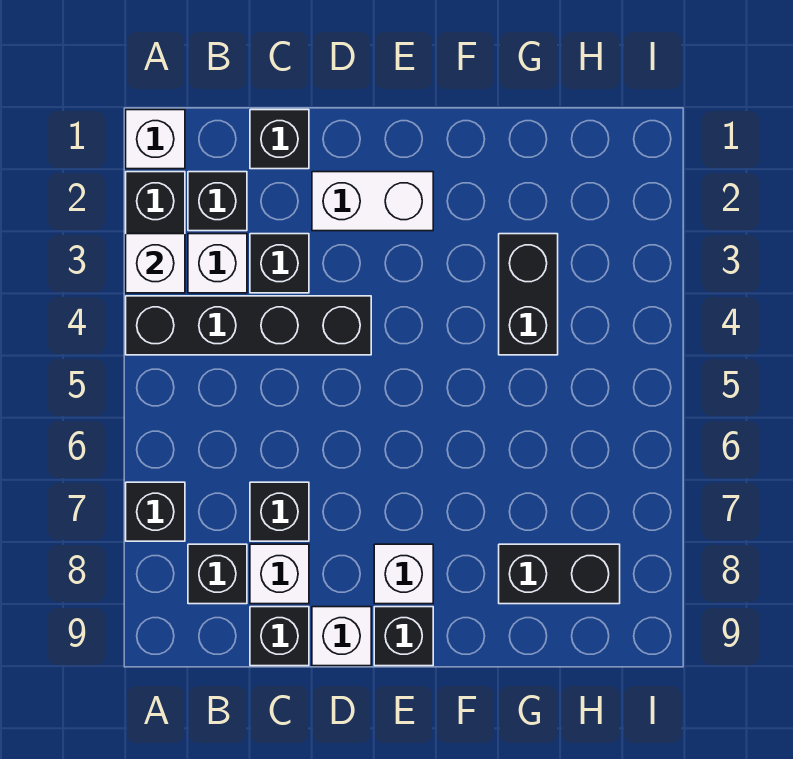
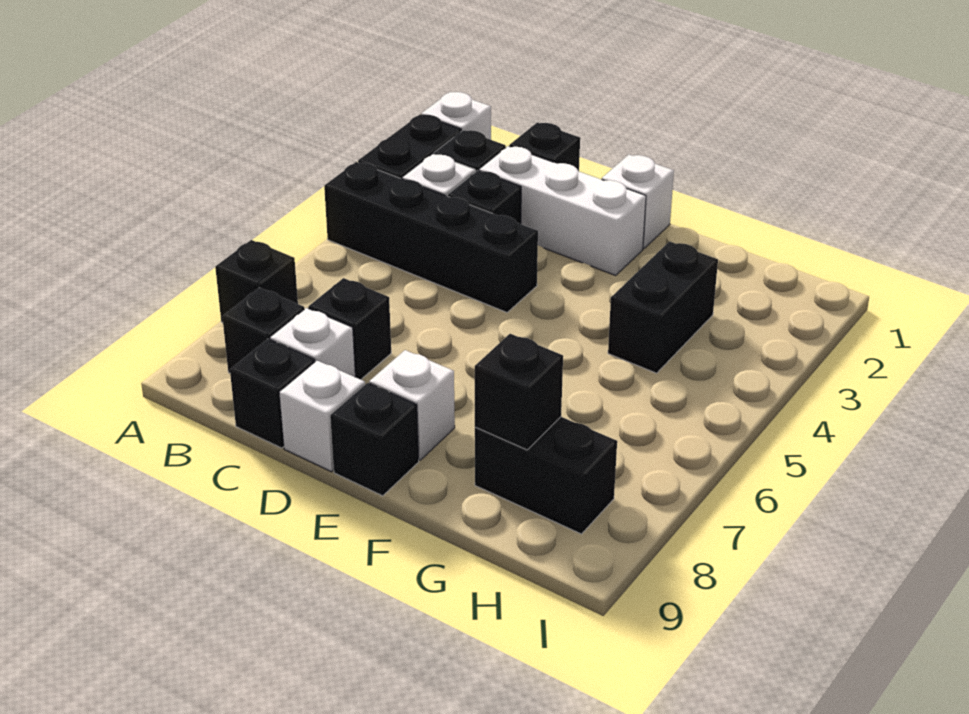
white 1x1 brick [126,234,185,293] -> white 1x1 brick moved to [602,155,674,249]
white 1x2 brick [312,172,433,231] -> white 1x3 brick [479,146,646,275]
none -> black 1x1 brick [475,334,563,450]

